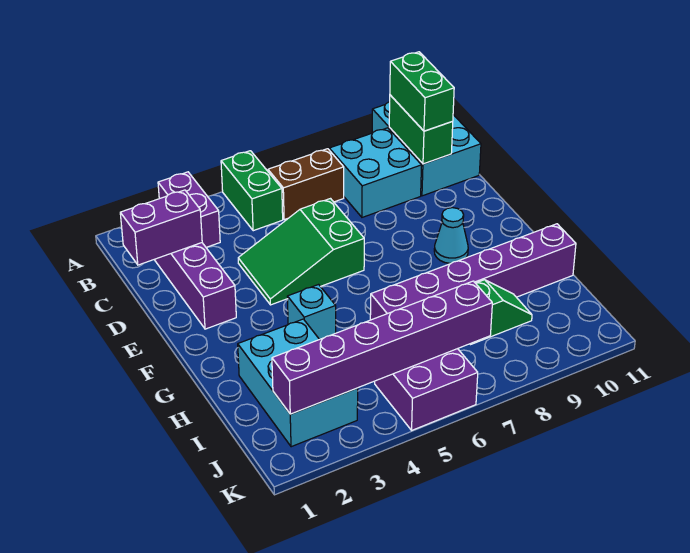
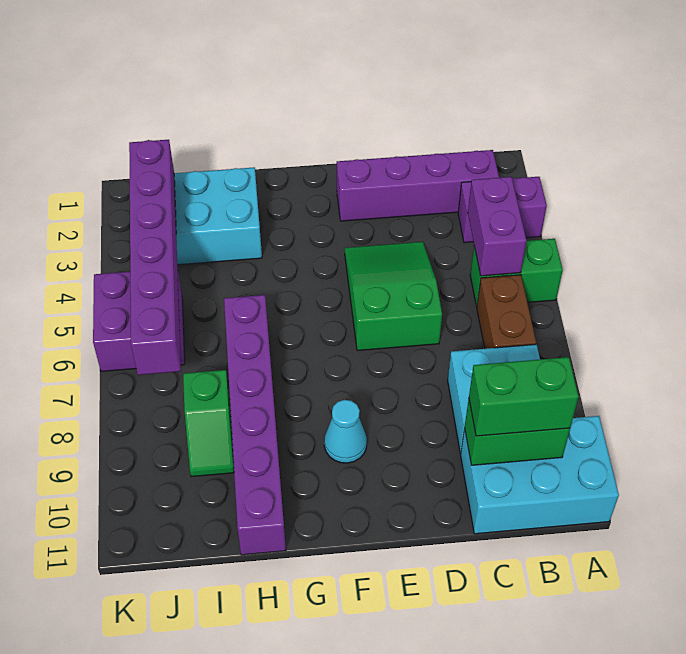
purple 1x2 brick [120,190,202,265] -> purple 1x2 brick moved to [468,177,526,276]
cyan 1x1 brick [287,285,336,339] -> none

